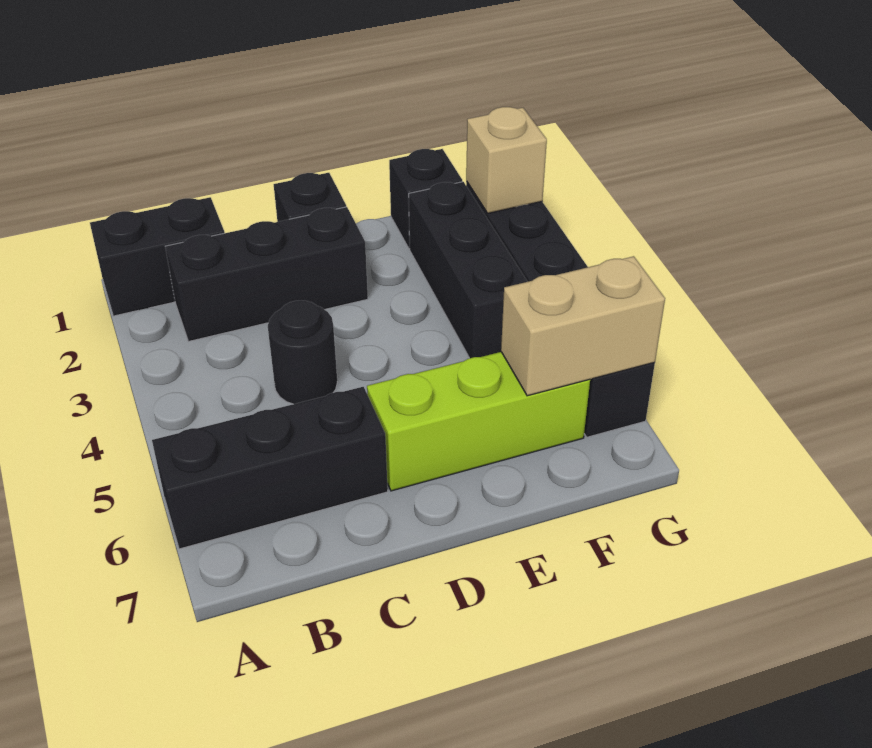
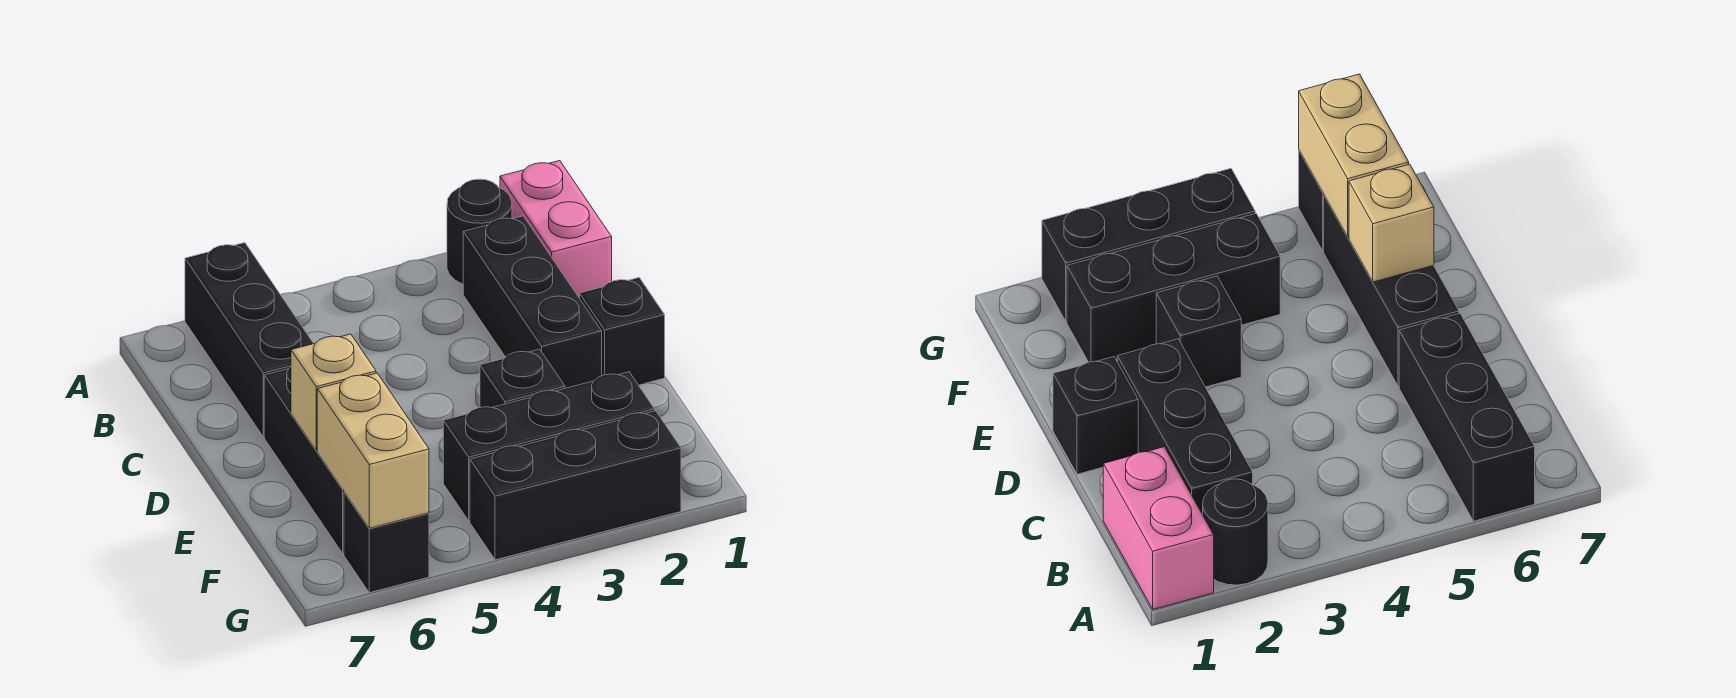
black 1x2 brick [90,197,225,316] -> pink 1x2 brick [500,161,612,297]
black 1x1 round brick [268,301,337,404] -> black 1x1 round brick moved to [447,179,512,284]
lime 1x3 brick [367,352,590,491] -> black 1x3 brick [264,367,344,554]
black 1x1 brick [389,149,462,249] -> black 1x1 brick moved to [480,349,565,408]
tan 1x1 brick [466,107,547,213] -> tan 1x1 brick moved to [291,334,376,450]

